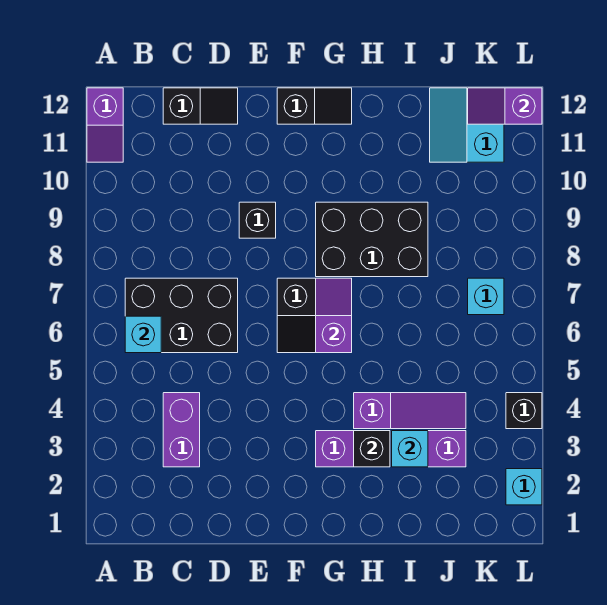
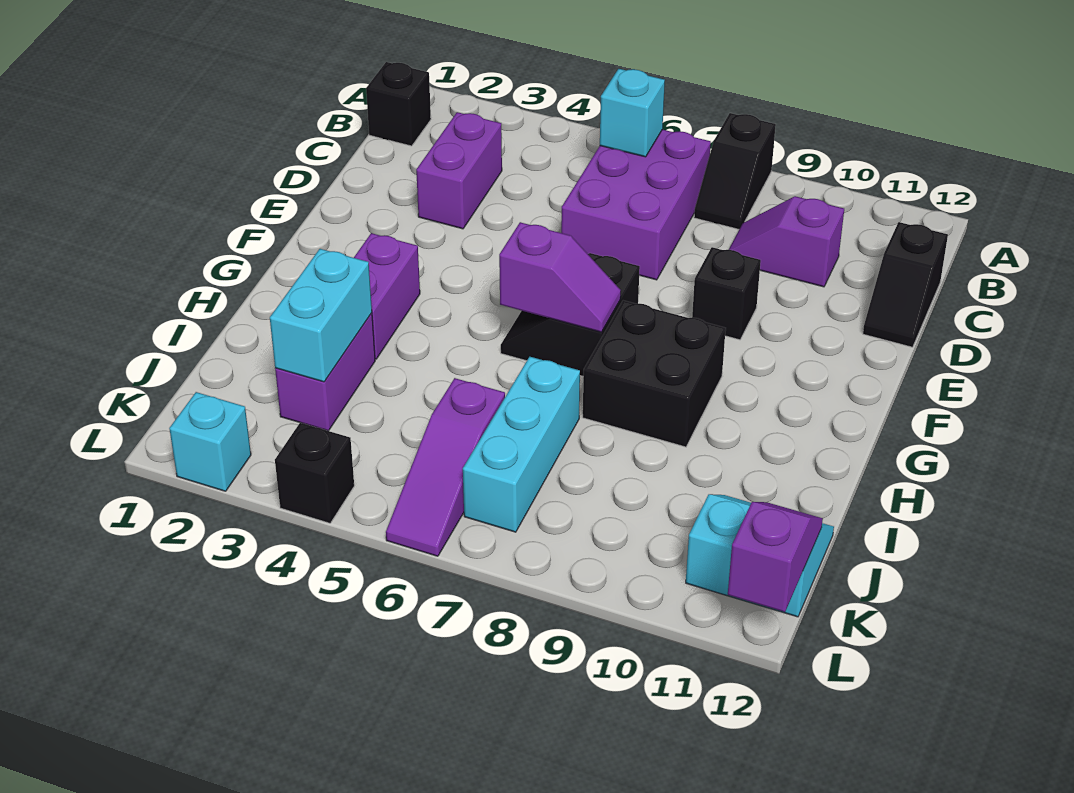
purple 1x2 slope [87,88,123,162] -> purple 1x2 slope moved to [729,196,844,287]
black 2x3 brick [125,278,238,353] -> purple 2x3 brick [561,129,711,280]
purple 1x2 brick [163,393,200,467] -> purple 1x2 brick turned to [416,112,502,229]
black 1x2 slope [277,88,352,124] -> black 1x2 slope moved to [694,113,776,229]
black 2x3 brick [316,202,428,277] -> black 2x2 brick [583,301,726,447]
black 1x1 brick [354,431,390,467] -> black 1x1 brick moved to [366,62,431,146]
purple 1x3 slope [354,393,466,429] -> purple 1x3 slope moved to [386,378,505,556]
cyan 1x1 brick [392,431,428,467] -> cyan 1x2 brick [270,249,372,382]
cyan 1x1 brick [468,278,504,315] -> cyan 1x3 brick [463,357,580,532]

